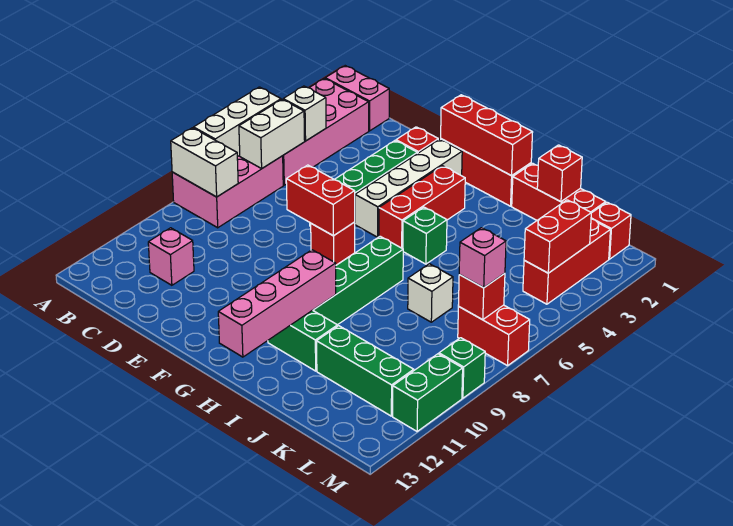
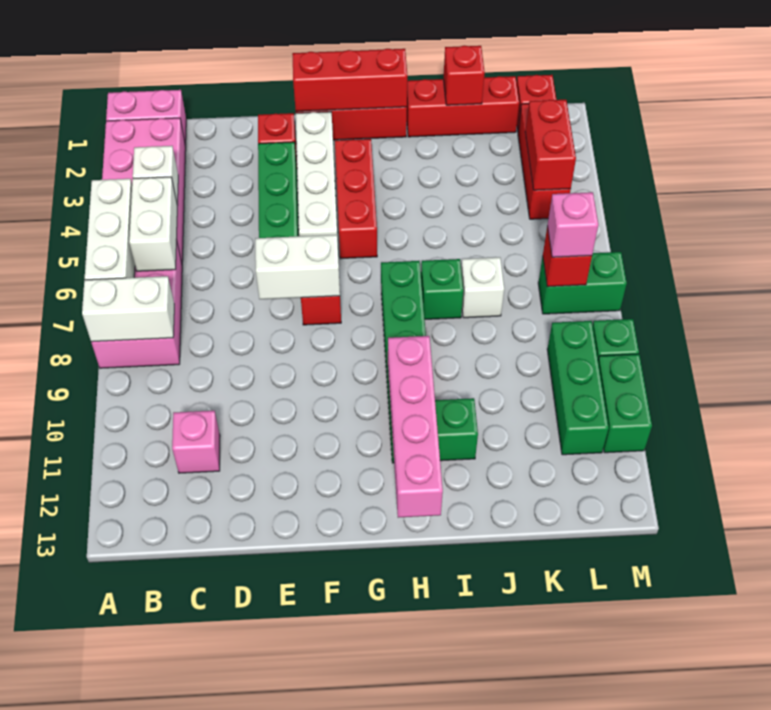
red 1x2 brick [286,165,355,236] -> white 1x2 brick [255,235,340,299]
green 1x1 brick [403,207,447,264] -> green 1x1 brick moved to [421,259,463,319]
green 1x3 brick [317,326,414,416] -> green 1x3 brick turned to [547,321,609,455]
red 1x2 brick [458,305,530,366] -> green 1x2 brick [538,252,627,314]

